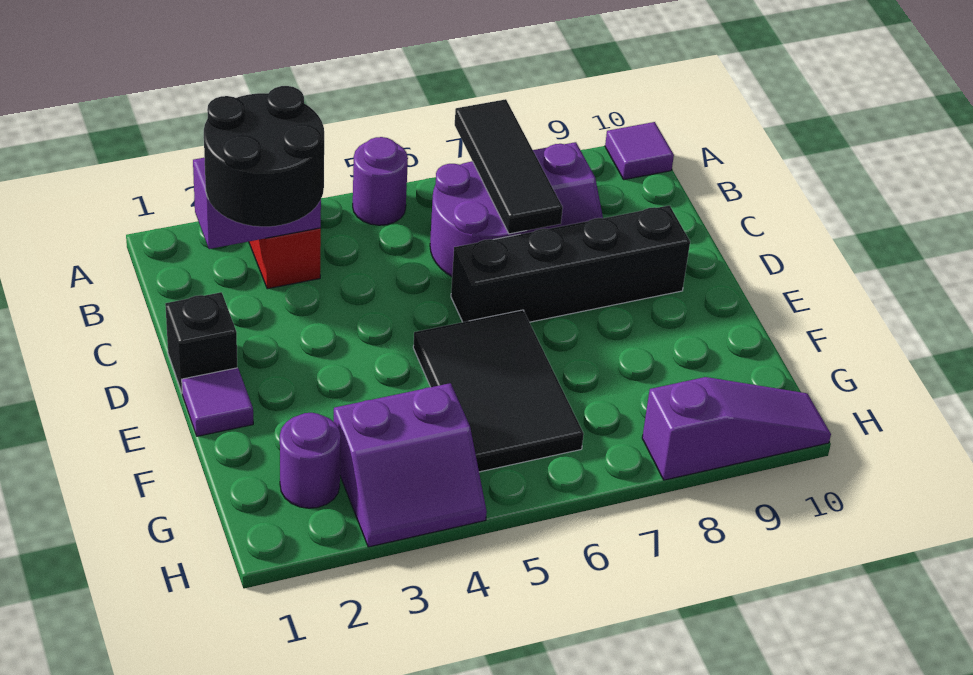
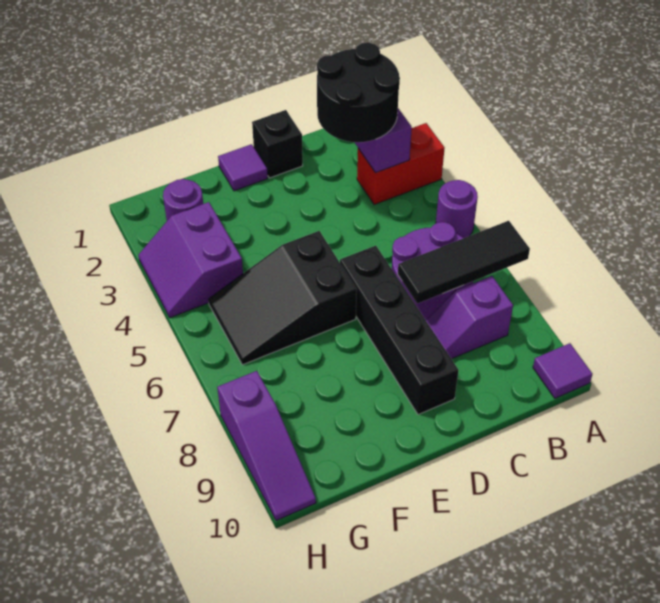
black 2x3 tile [413,310,584,472] -> black 2x3 slope [208,231,357,365]

